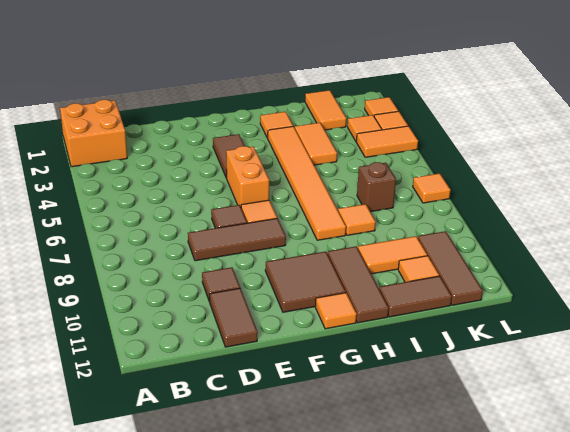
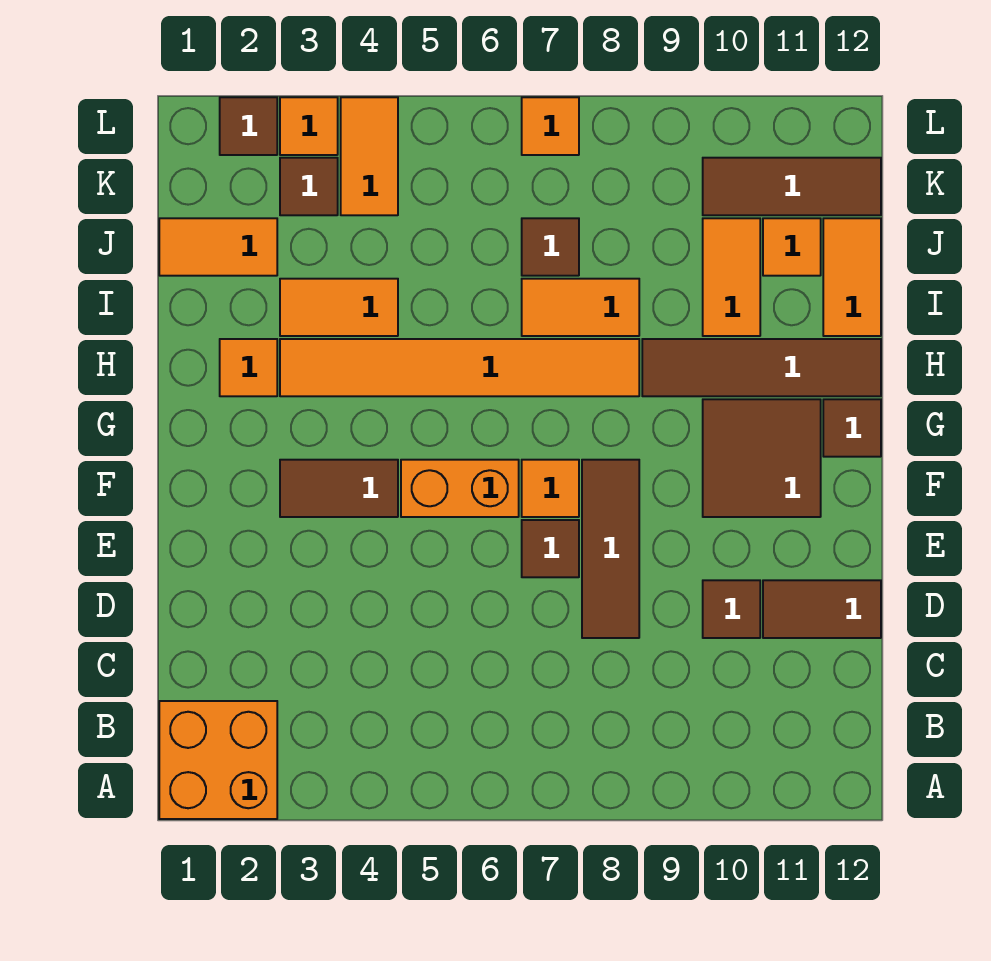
orange 1x1 tile [315,293,357,329] -> brown 1x1 tile [823,399,881,457]
brown 1x3 tile [327,246,389,323] -> brown 1x4 tile [642,339,881,396]
orange 1x1 tile [338,204,376,235] -> orange 1x2 tile [522,279,639,336]
brown 1x2 tile [379,276,452,317] -> orange 1x2 tile [823,218,881,336]
brown 1x1 brick [357,162,396,212] -> brown 1x1 tile [522,218,579,276]
orange 1x1 tile [348,115,382,141] -> brown 1x1 tile [280,158,338,215]
orange 1x1 tile [365,97,398,116] -> brown 1x1 tile [220,97,277,155]

